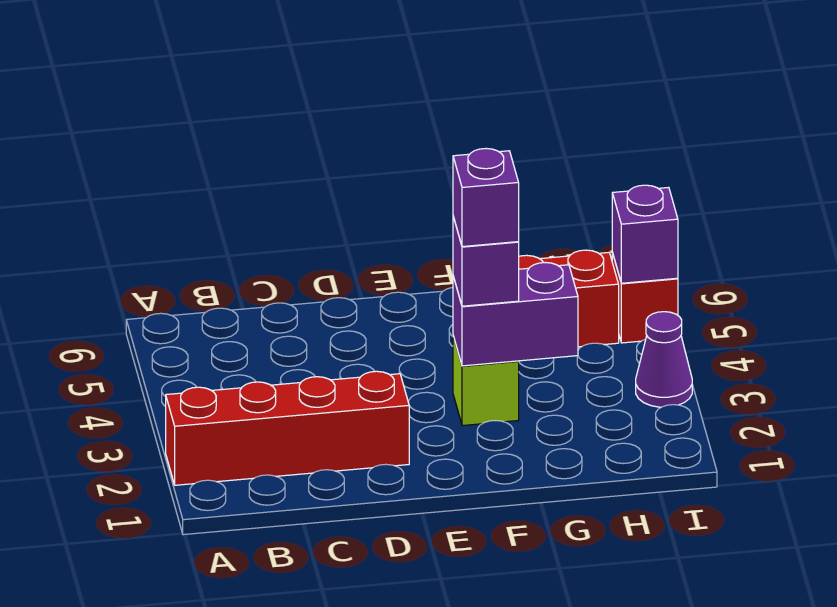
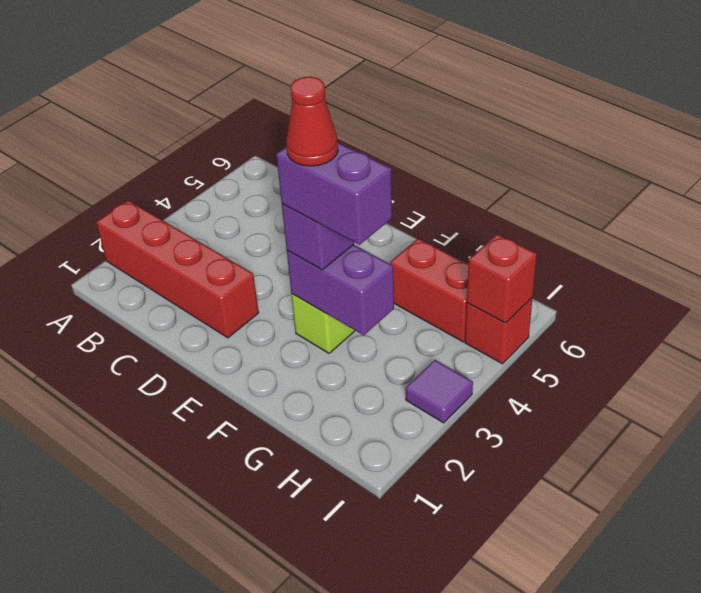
purple 1x1 brick [453,148,519,247] -> purple 1x2 brick [276,143,392,245]
none -> red 1x1 cone [286,77,338,166]
purple 1x1 cone [636,312,692,407] -> purple 1x1 tile [406,360,473,423]
purple 1x1 brick [612,185,678,283] -> red 1x1 brick [467,234,537,323]

